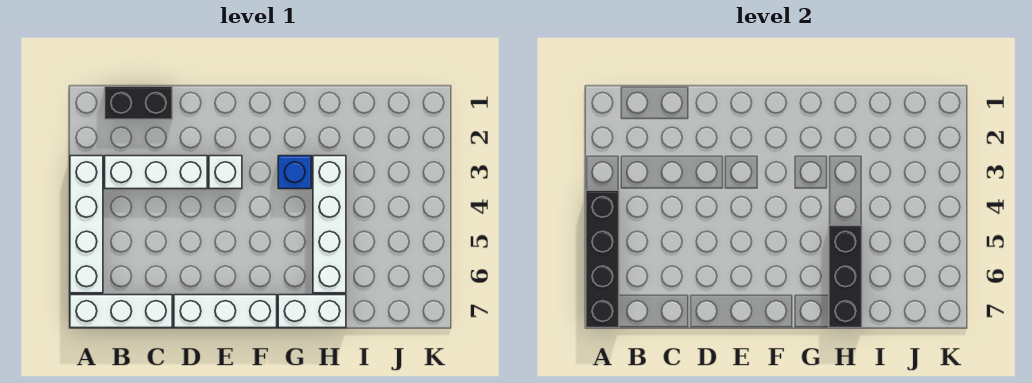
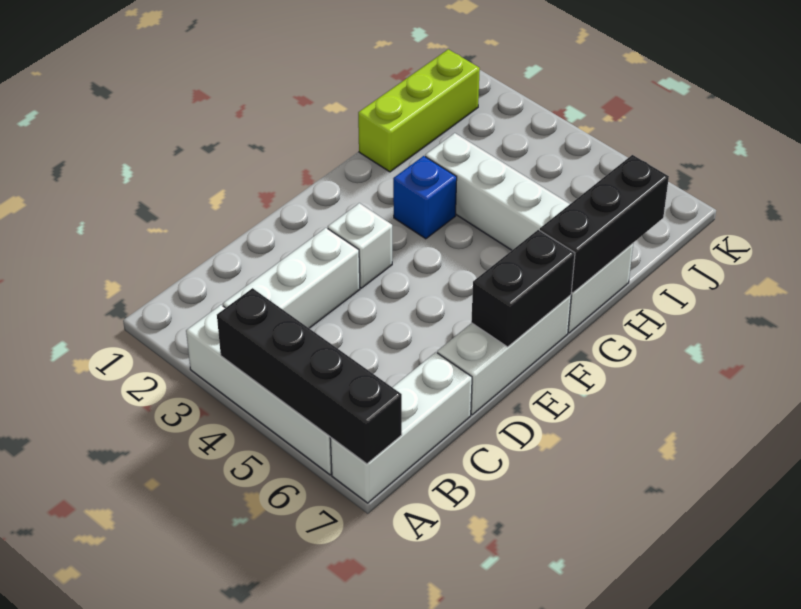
black 1x2 brick [105,86,172,119] -> black 1x2 brick moved to [471,230,575,347]
none -> lime 1x3 brick [358,49,480,172]
black 1x3 brick [829,225,862,328] -> black 1x3 brick turned to [540,155,669,293]

